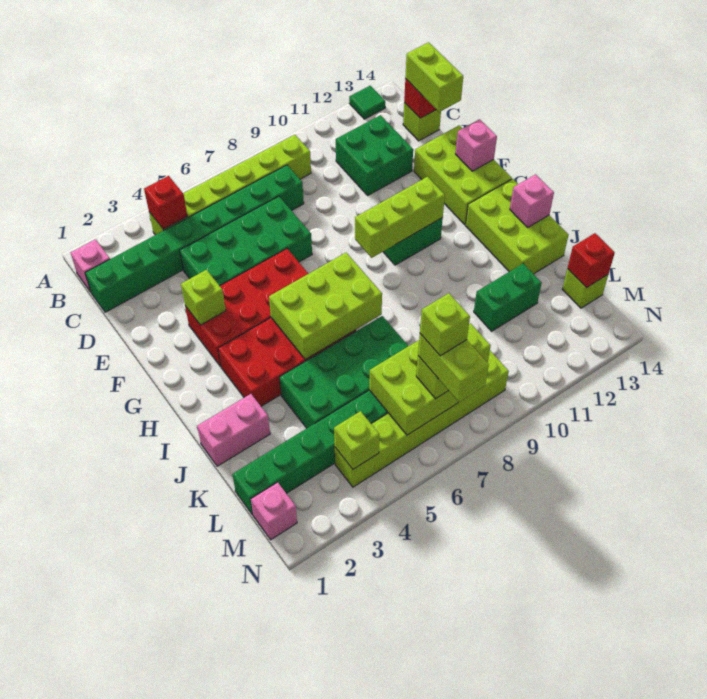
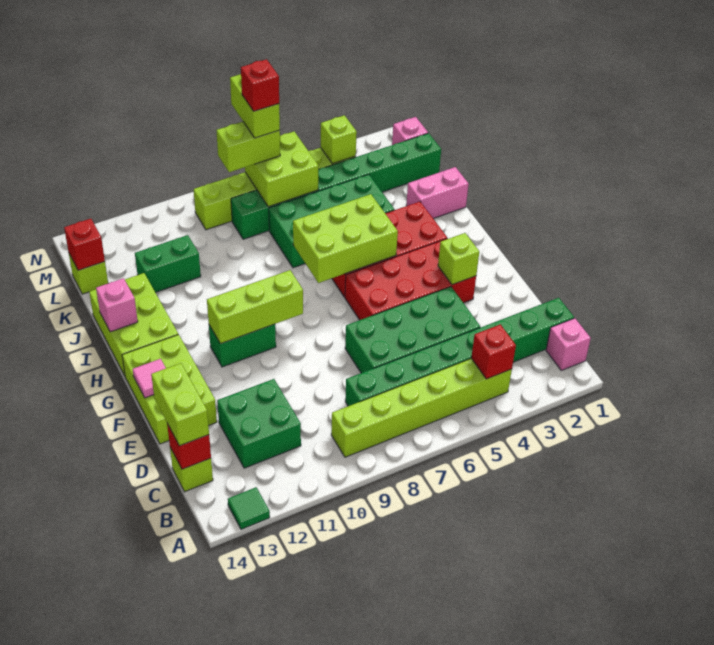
pink 1x1 brick [455,119,497,171] -> pink 1x1 tile [133,359,166,398]
lime 1x1 brick [420,293,470,356] -> red 1x1 brick [241,59,279,111]

